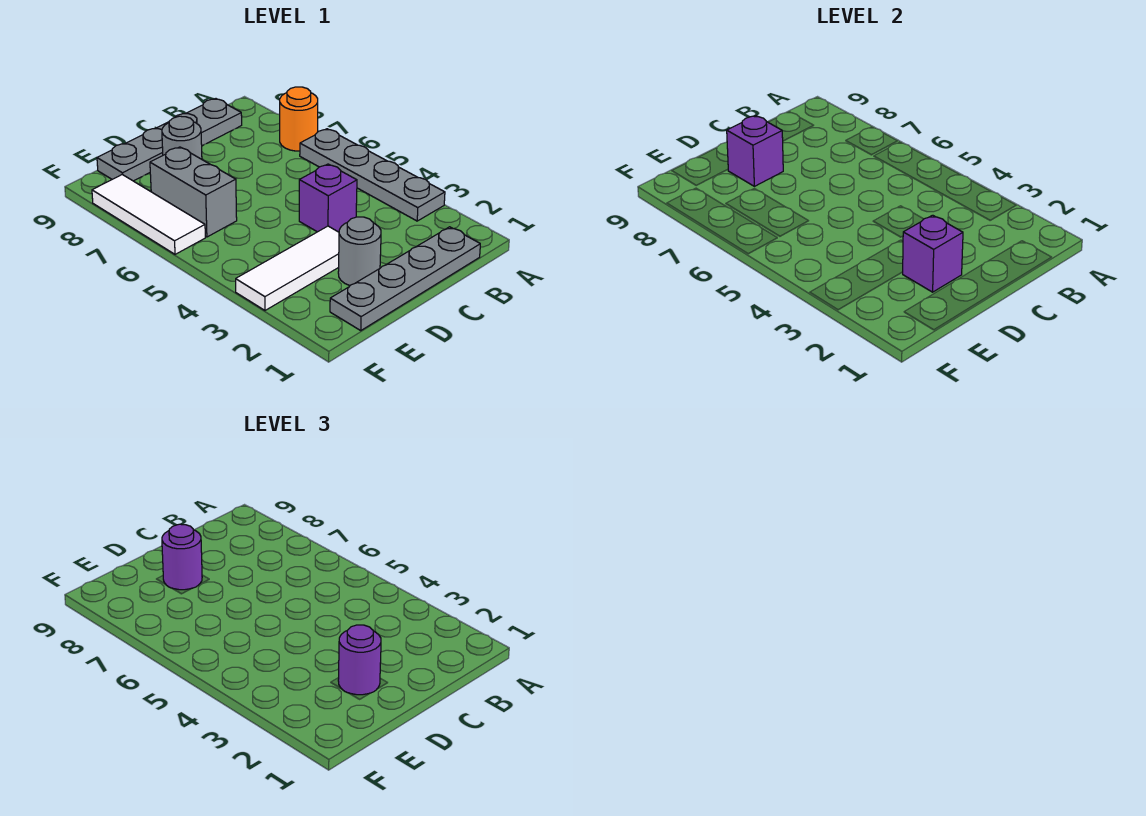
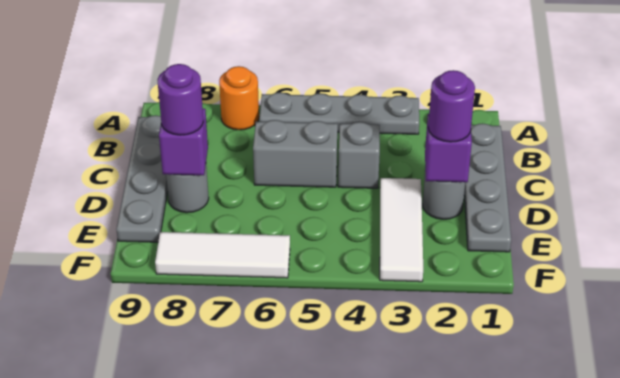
purple 1x1 brick [299,164,357,232] -> grey 1x1 brick [338,122,380,188]
grey 1x2 brick [150,147,237,237] -> grey 1x2 brick moved to [253,120,338,187]

